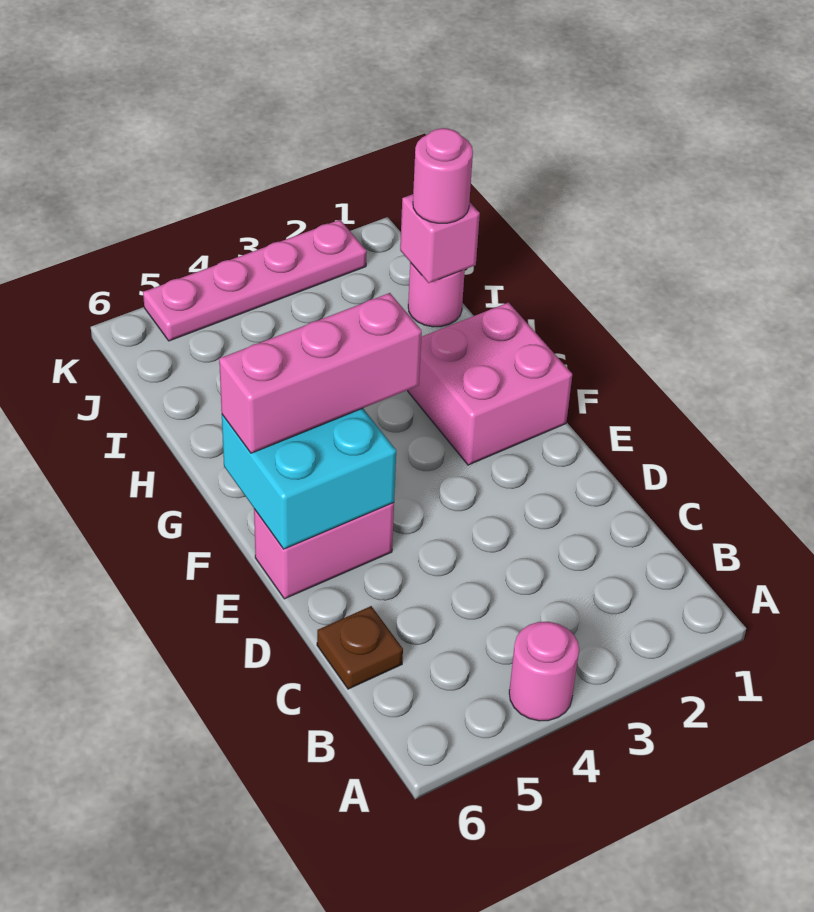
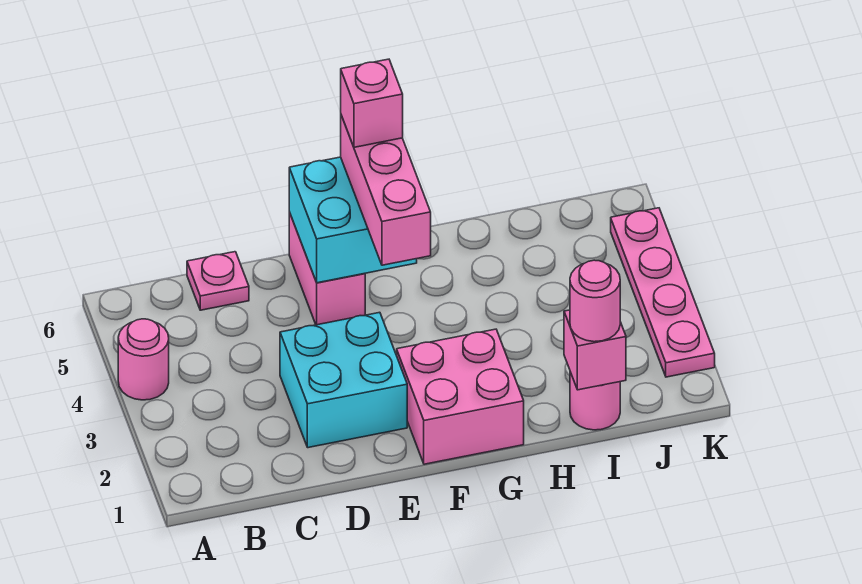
brown 1x1 plate [317,606,403,689] -> pink 1x1 plate [187,252,249,310]
none -> cyan 2x2 brick [280,312,407,448]
none -> pink 1x1 brick [341,59,403,147]

